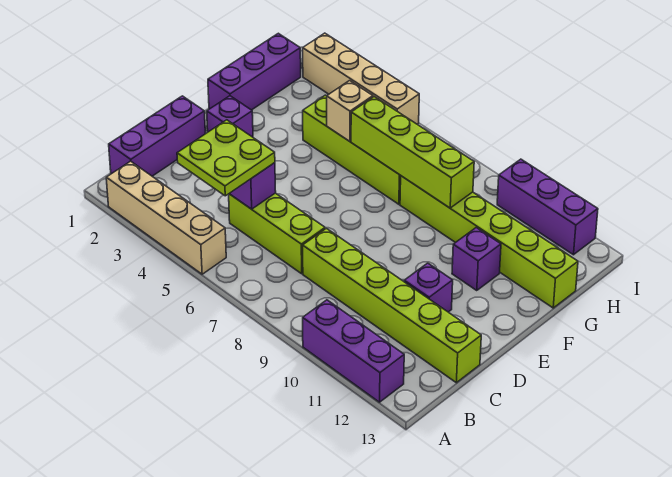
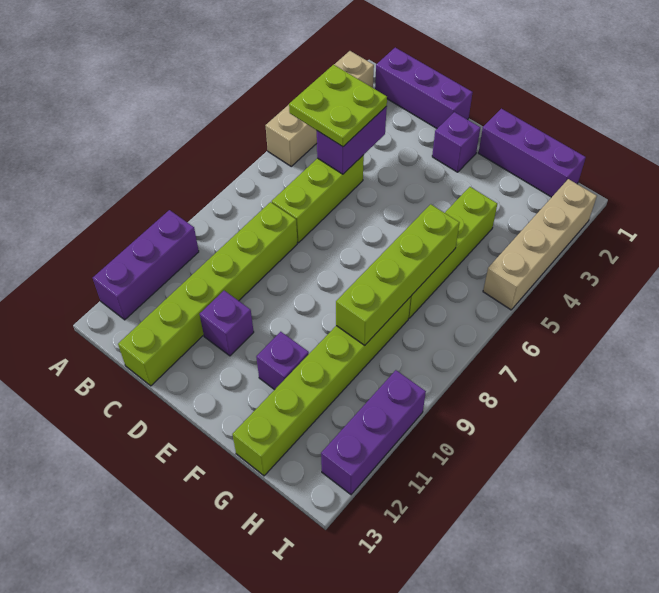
tan 1x1 brick [327,81,373,141] -> none

